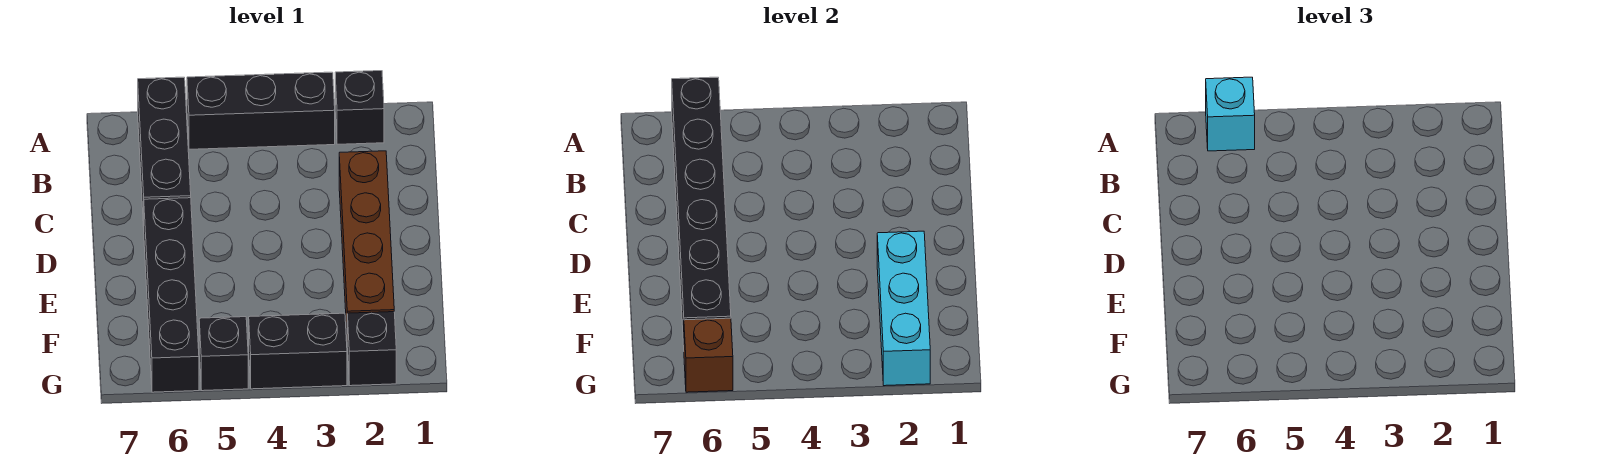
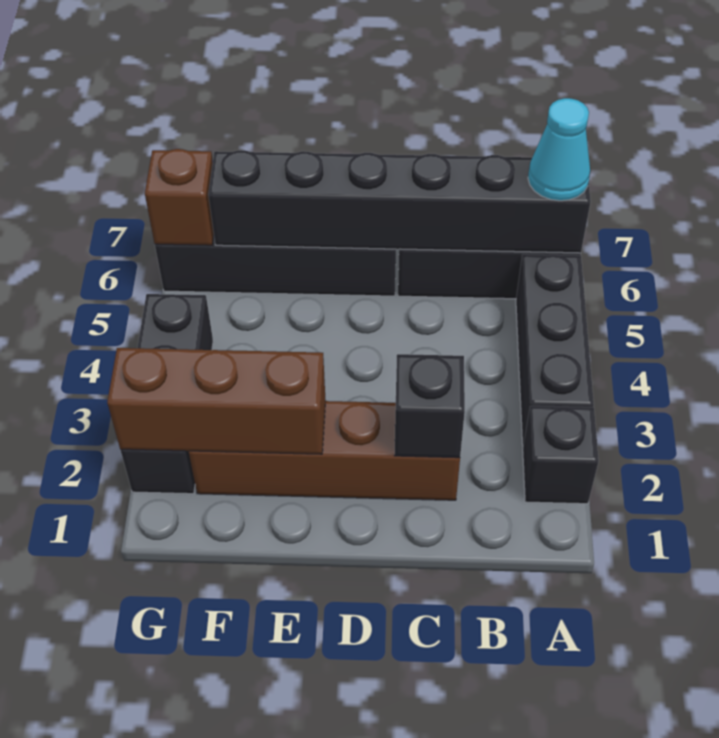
cyan 1x1 brick [1206,77,1255,151] -> cyan 1x1 cone [528,98,590,201]
cyan 1x3 brick [877,231,930,386] -> brown 1x3 brick [107,348,326,454]
black 1x1 brick [199,317,248,391] -> black 1x1 brick moved to [394,354,465,458]

